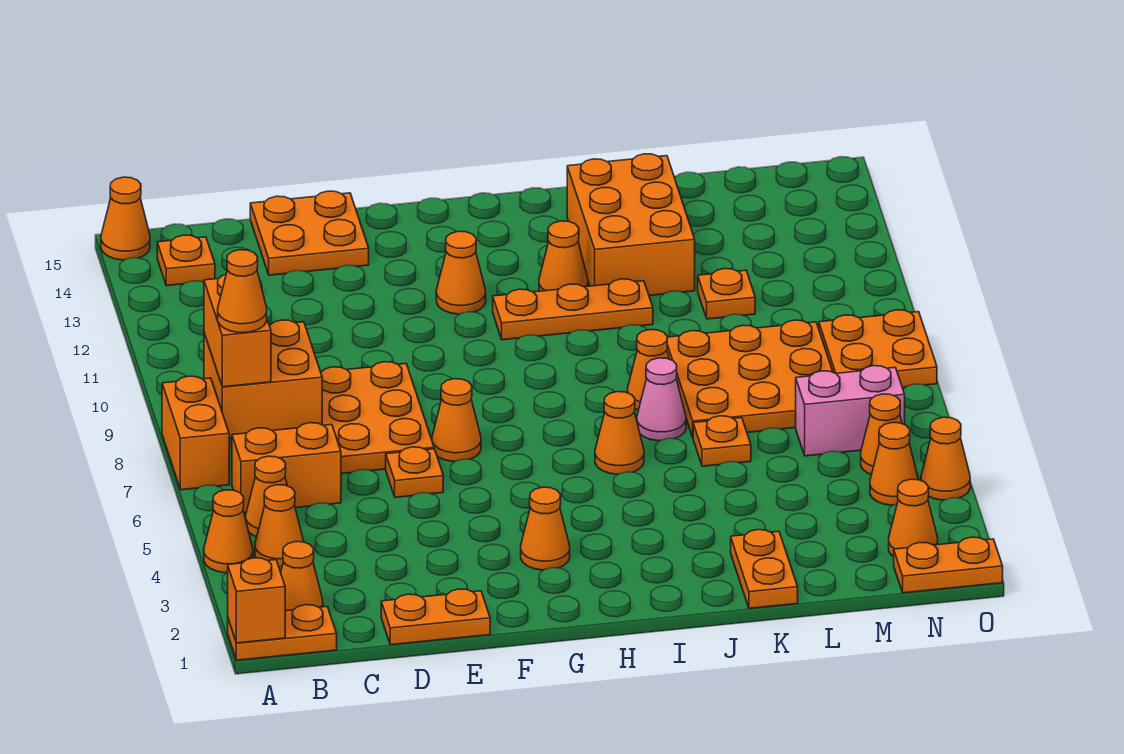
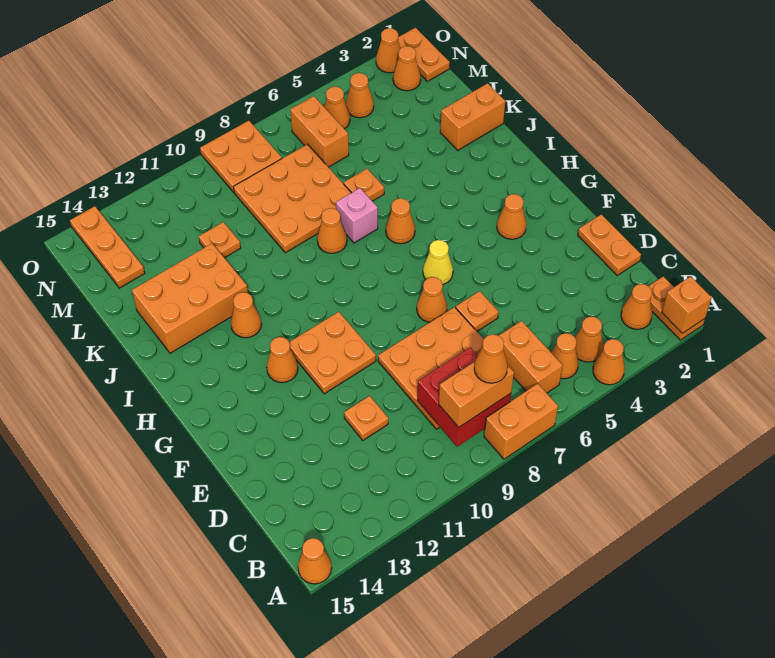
orange 2x2 brick [204,320,322,438] -> red 2x2 brick [417,347,511,447]
orange 1x1 plate [157,235,215,286] -> orange 1x1 plate moved to [344,396,388,440]
orange 2x2 plate [250,191,369,275] -> orange 2x2 plate moved to [289,312,376,394]
none -> yellow 1x1 cone [423,240,453,284]
orange 1x3 plate [493,279,653,340] -> orange 1x3 plate moved to [70,206,145,288]
pink 1x1 cone [637,358,686,441] -> pink 1x1 brick [336,188,378,243]
orange 1x2 plate [731,530,798,608] -> orange 1x2 brick [440,83,505,150]
pink 1x2 brick [796,366,905,456] -> orange 1x2 brick [290,96,349,167]
orange 1x1 cone [921,417,970,500] -> orange 1x1 cone moved to [376,28,401,73]

